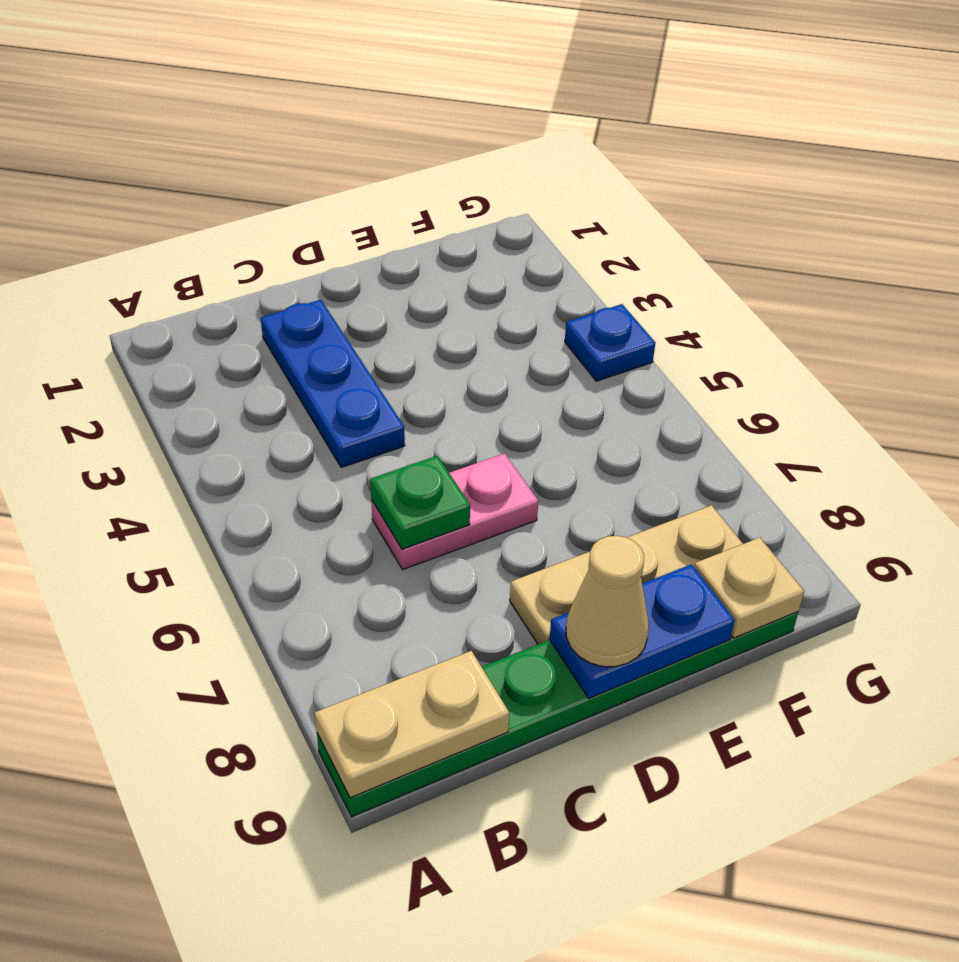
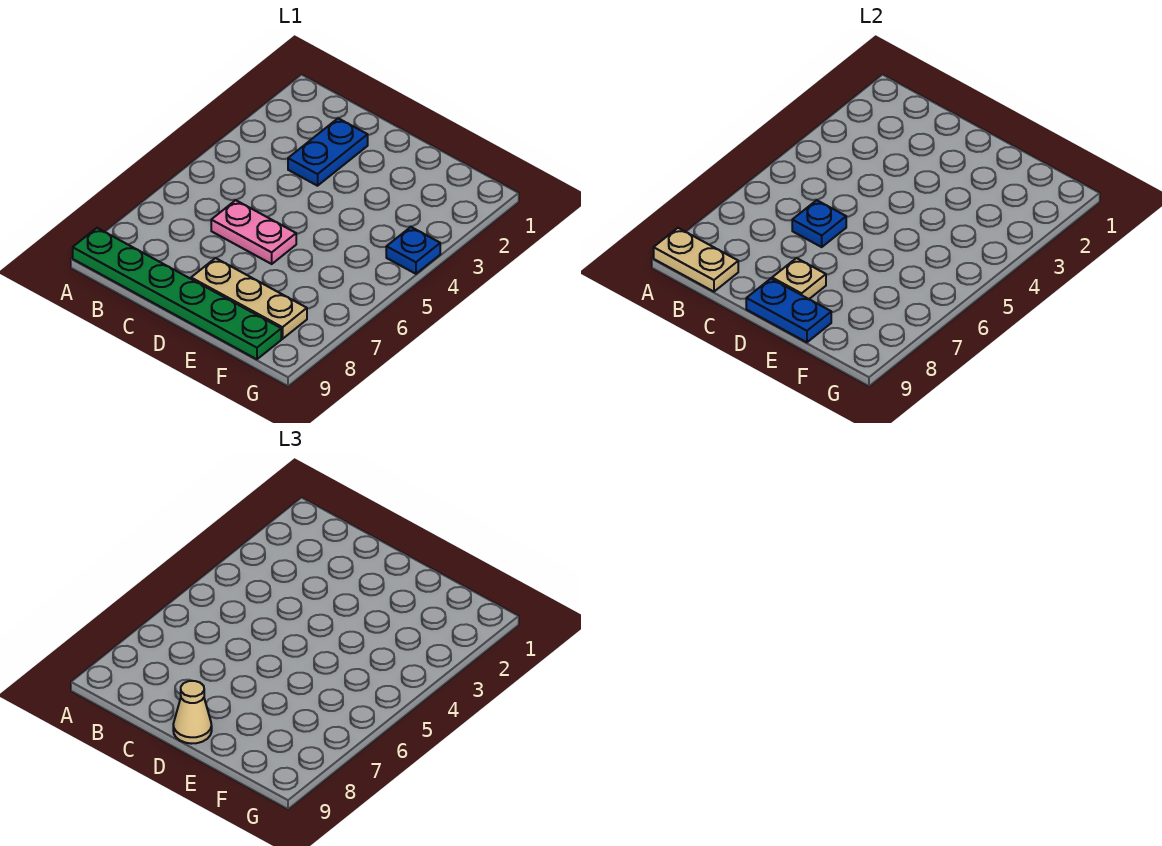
blue 1x3 plate [261,300,405,468] -> blue 1x2 plate [288,118,368,186]
green 1x1 plate [370,456,470,549] -> blue 1x1 plate [792,200,846,247]
tan 1x1 plate [694,538,804,638] -> tan 1x1 plate moved to [772,258,826,299]

